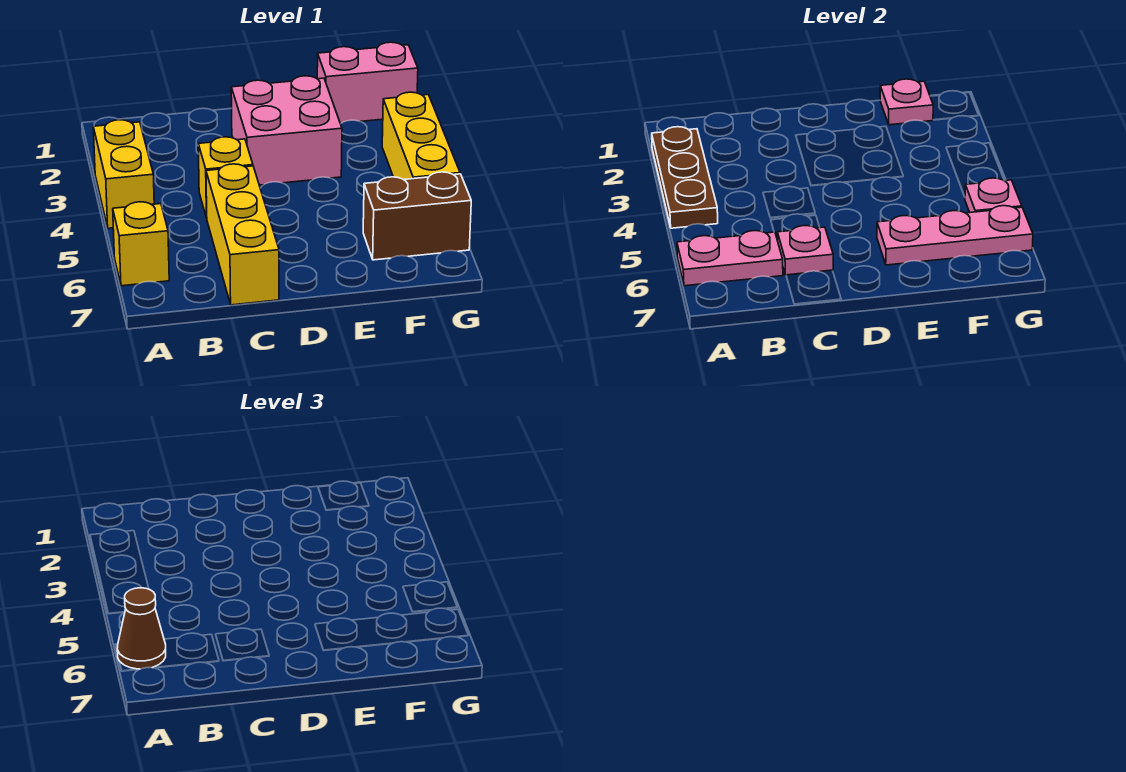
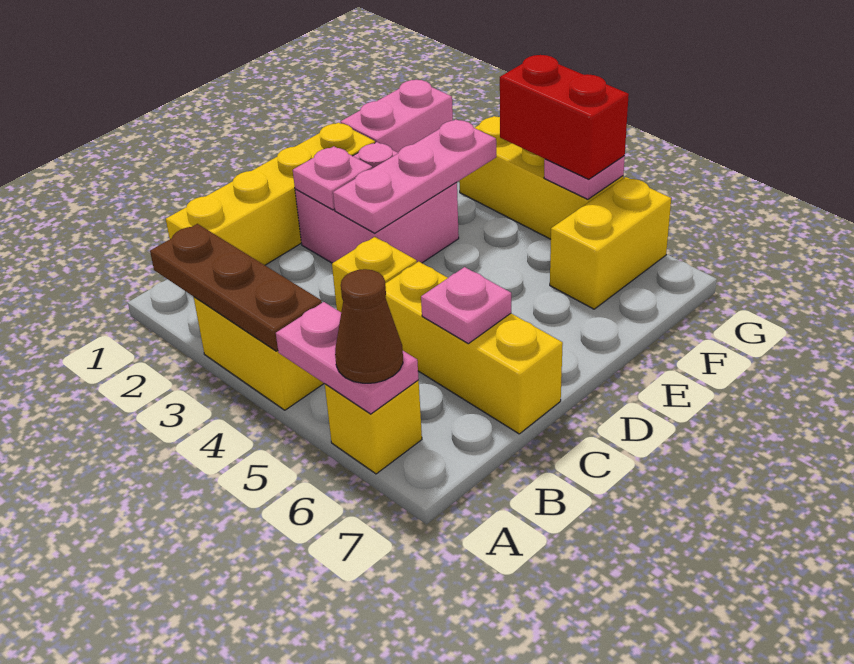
pink 1x2 plate [677,231,783,286] -> pink 1x2 plate turned to [276,302,419,414]
none -> yellow 1x4 brick [166,123,375,265]
pink 1x3 plate [877,206,1033,265] -> pink 1x3 plate moved to [333,119,496,233]
pink 1x1 plate [880,79,933,125] -> pink 1x1 plate moved to [293,146,373,210]
brown 1x2 brick [363,172,471,260] -> yellow 1x2 brick [550,177,671,309]
none -> red 1x2 brick [500,55,629,179]

